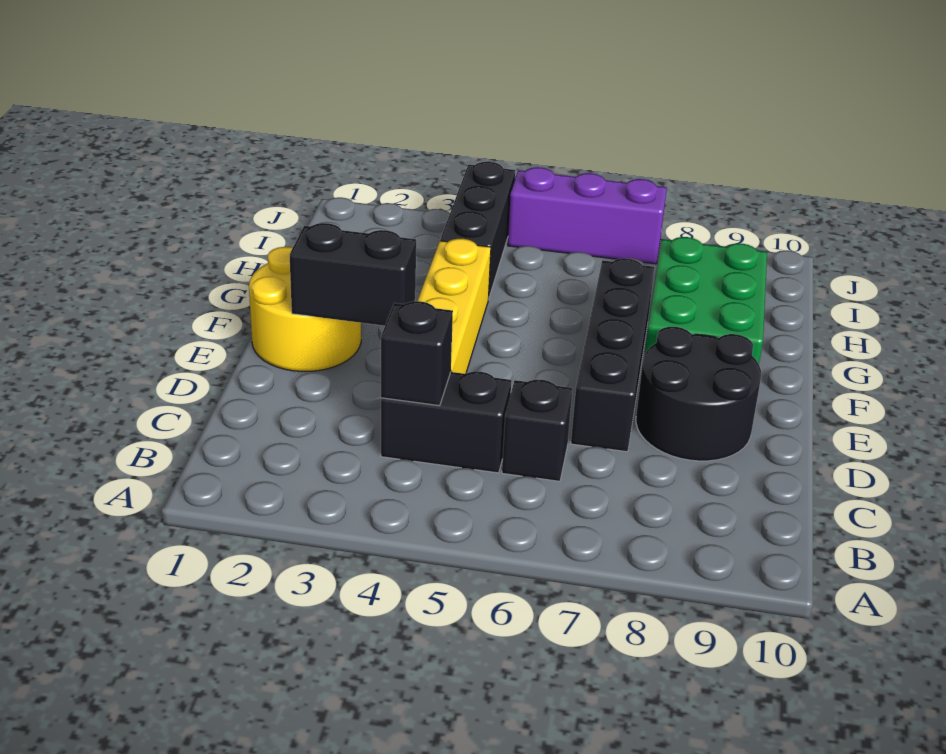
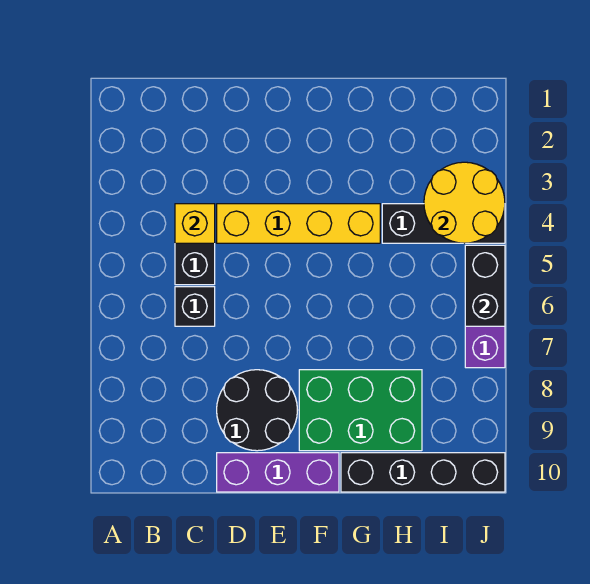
black 1x1 brick [381,301,453,406] -> yellow 1x1 brick [175,204,215,243]
black 1x4 brick [571,258,654,452] -> black 1x4 brick moved to [341,453,505,492]
none -> purple 1x3 brick [217,453,339,492]
yellow 2x2 round brick [249,247,361,372] -> yellow 2x2 round brick moved to [424,162,505,243]
black 1x2 brick [290,223,416,326] -> black 1x2 brick moved to [465,245,505,326]

